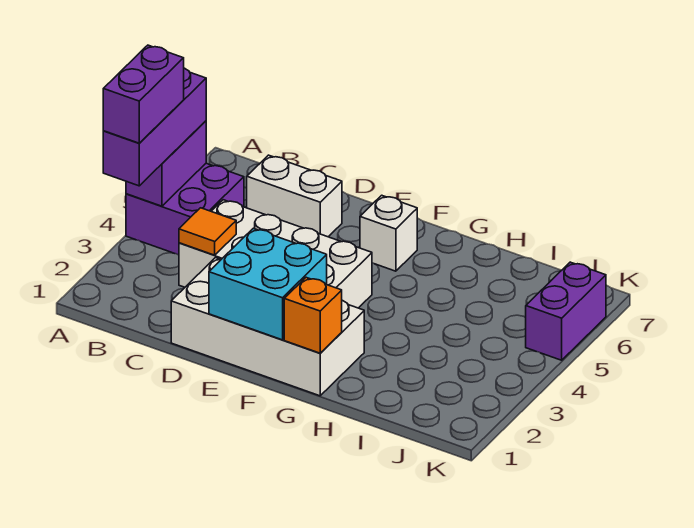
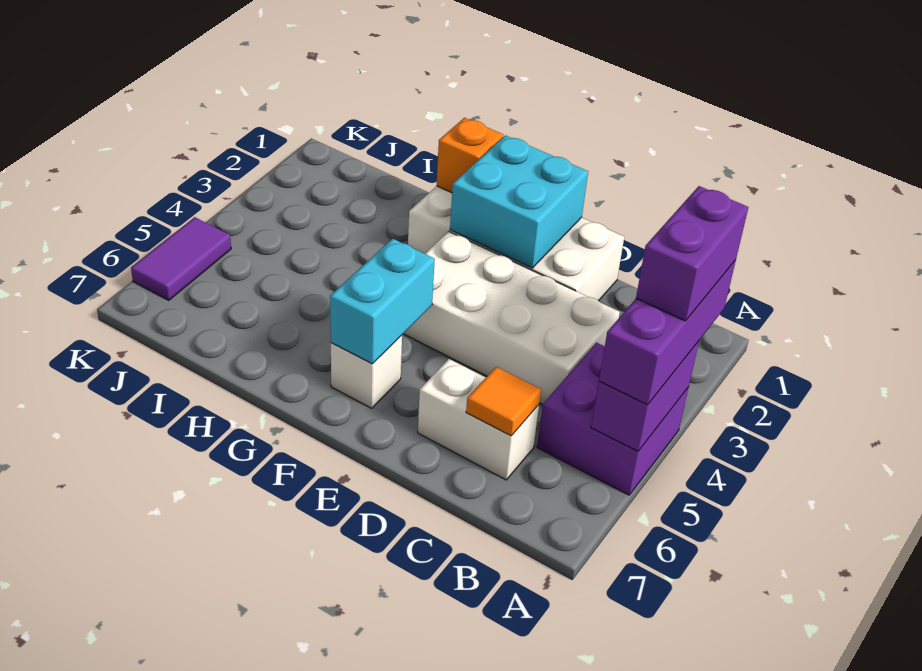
orange 1x1 tile [179,208,236,255] -> orange 1x1 tile moved to [466,367,541,436]
none -> cyan 1x2 brick [330,239,435,364]
purple 1x2 brick [526,262,606,360] -> purple 1x2 tile [131,217,231,300]

